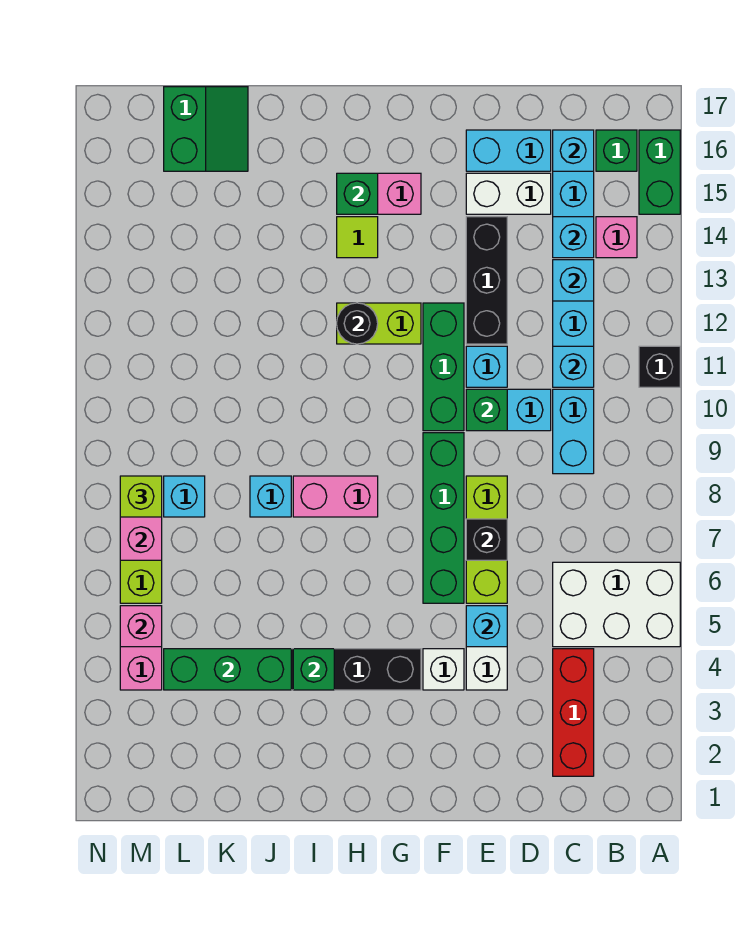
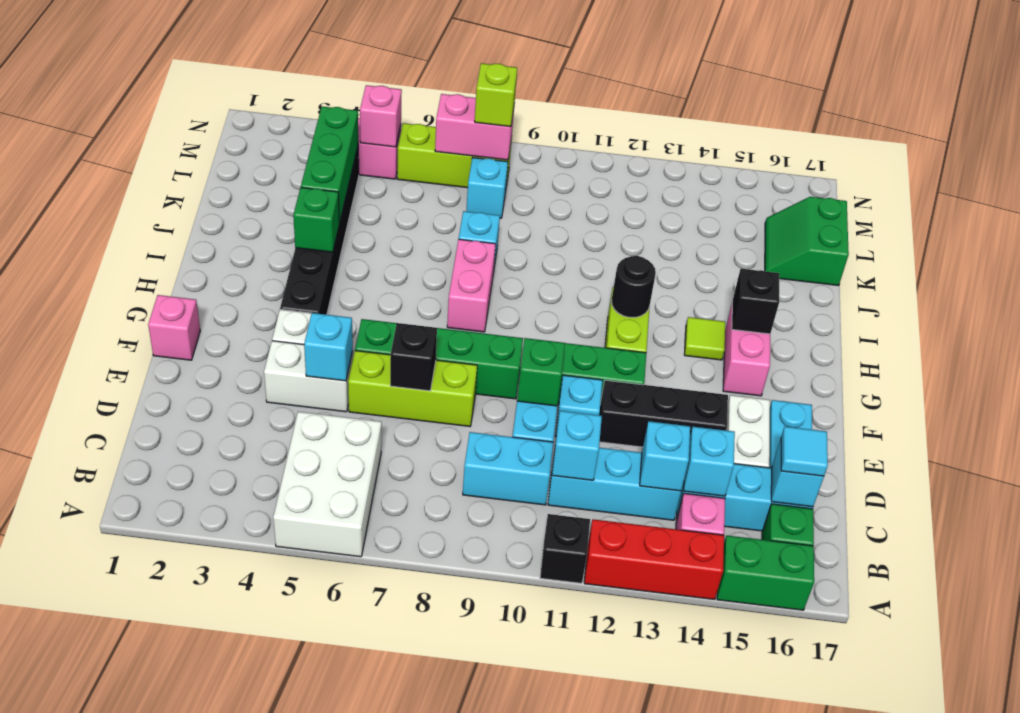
red 1x3 brick [553,649,594,776] -> red 1x3 brick moved to [584,519,724,600]
none -> cyan 1x1 tile [781,427,828,476]
none -> pink 1x1 brick [148,295,200,360]
green 1x1 brick [337,173,378,214] -> black 1x1 brick [732,269,779,334]
green 2x2 slope [164,87,248,171] -> green 2x2 slope turned to [765,197,849,286]

